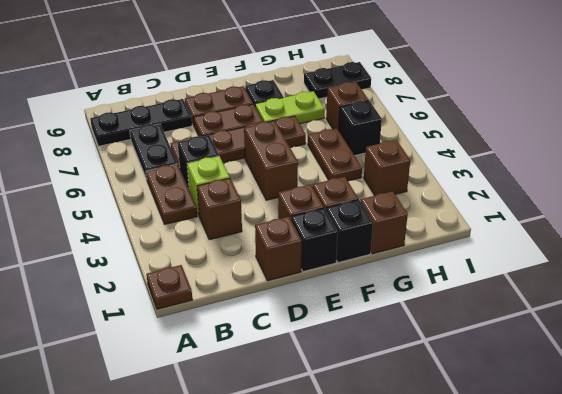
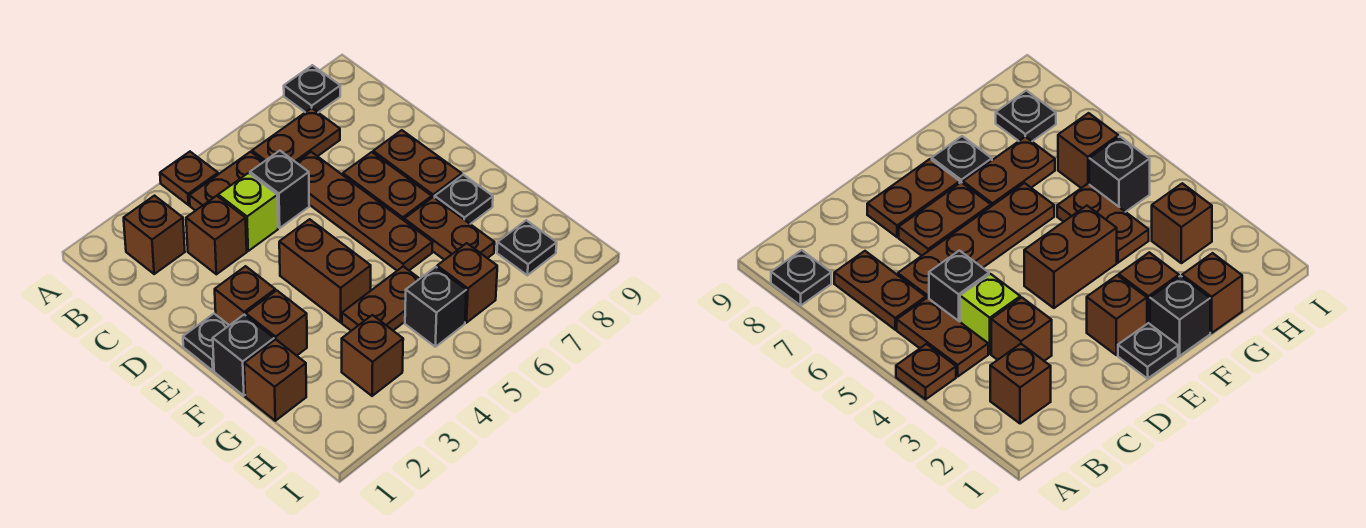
brown 1x1 plate [146,265,192,309] -> brown 1x1 plate moved to [160,152,218,205]
black 1x3 plate [90,99,192,146] -> black 1x1 plate [284,65,340,113]
black 1x2 plate [130,124,177,179] -> brown 1x2 plate [252,108,340,162]
brown 1x1 brick [255,217,302,281] -> brown 1x1 brick moved to [124,196,185,274]
black 1x1 brick [291,208,338,272] -> black 1x1 plate [183,314,229,371]
brown 1x2 brick [244,121,298,200] -> brown 1x2 brick turned to [279,219,371,322]
lime 1x2 plate [255,91,325,124] -> brown 1x2 plate [404,197,495,260]
black 1x2 plate [304,62,371,99] -> black 1x1 plate [497,220,557,275]

